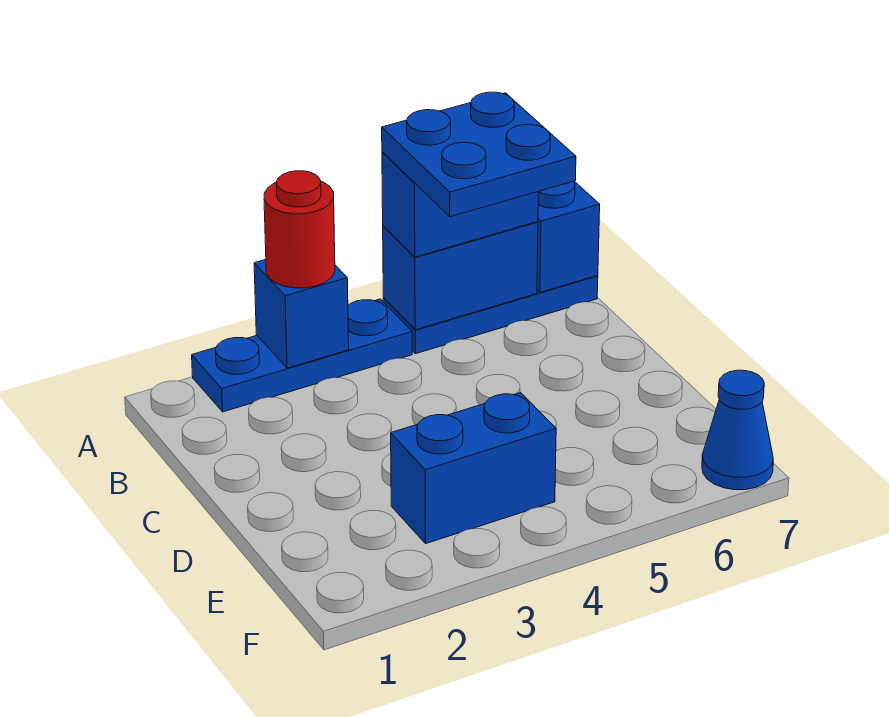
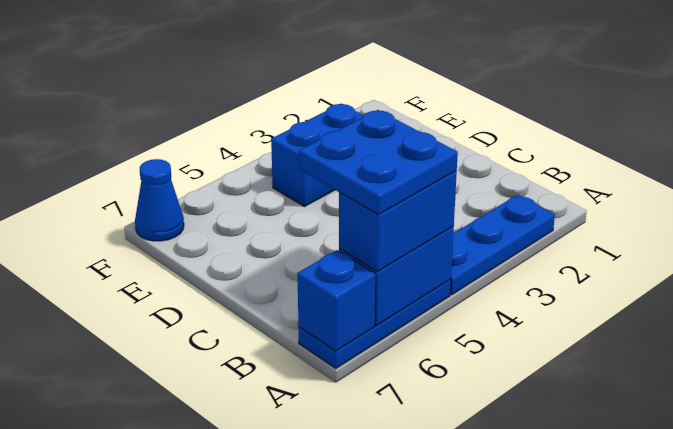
blue 1x1 brick [254,260,349,368] -> none
red 1x1 round brick [264,171,335,288] -> none

